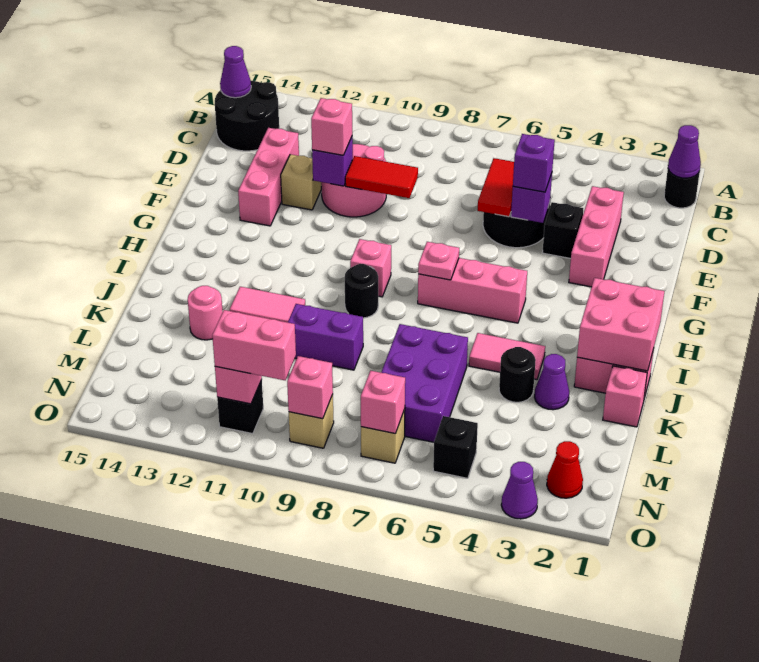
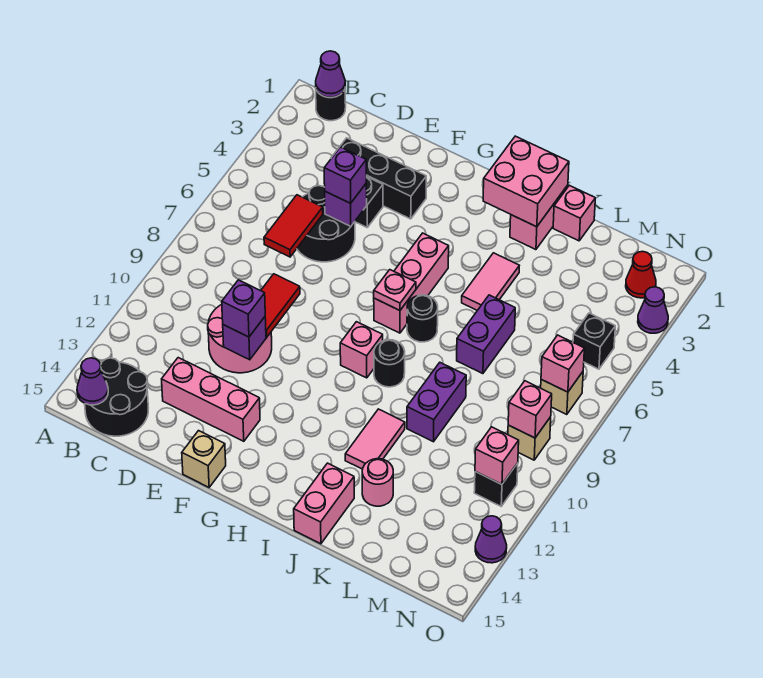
pink 1x3 brick [569,186,624,287] -> black 1x3 brick [331,138,426,219]
red 1x2 tile [478,158,514,217] -> red 1x2 tile turned to [264,195,323,257]
pink 1x1 brick [311,98,352,155] -> purple 1x1 brick [222,280,265,337]
tan 1x1 brick [281,154,321,210] -> tan 1x1 brick moved to [182,431,226,487]
purple 1x1 cone [535,354,569,410] -> purple 1x1 cone moved to [475,516,507,563]
black 1x1 round brick [499,347,536,402] -> black 1x1 round brick moved to [407,295,438,342]
purple 2x3 brick [381,324,468,442] -> purple 1x2 brick [457,295,515,374]
pink 1x2 brick [212,310,296,380] -> pink 1x2 brick moved to [294,463,354,544]

